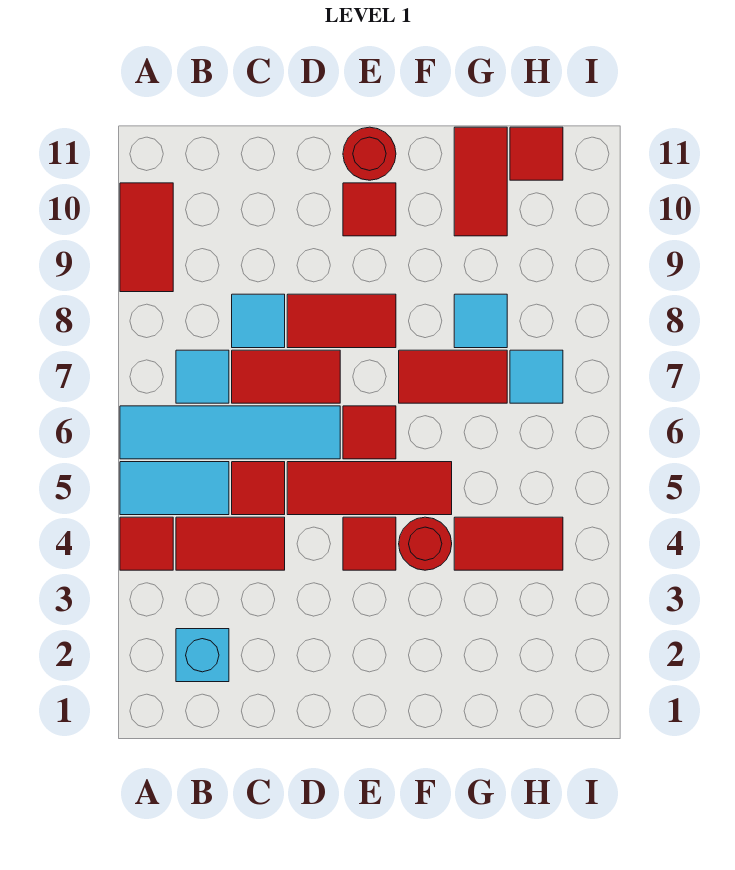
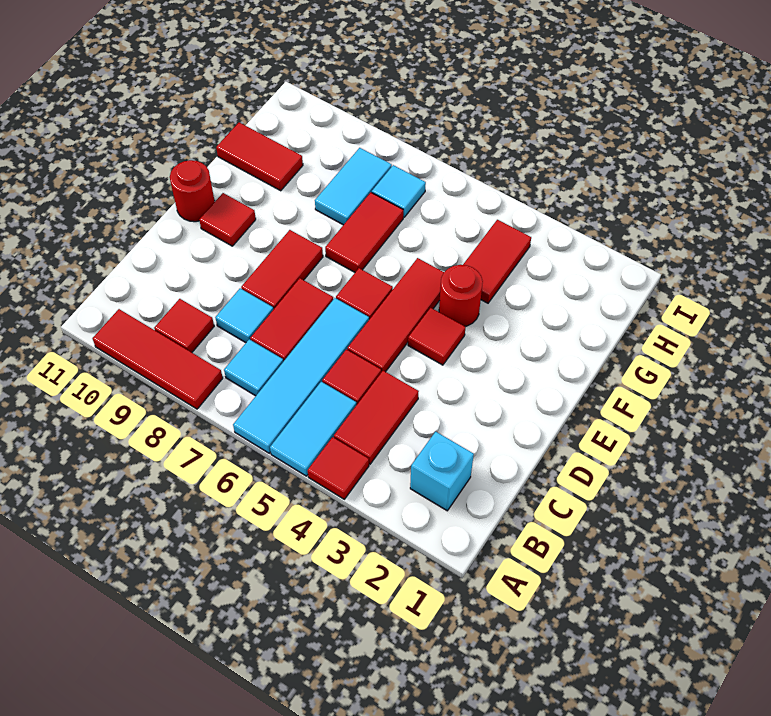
red 1x2 tile [120,183,173,292] -> red 1x3 tile [93,309,223,409]
cyan 1x1 tile [454,294,507,348] -> cyan 1x2 tile [315,148,392,225]
red 1x1 tile [510,127,563,180] -> red 1x1 tile moved to [154,299,214,352]

